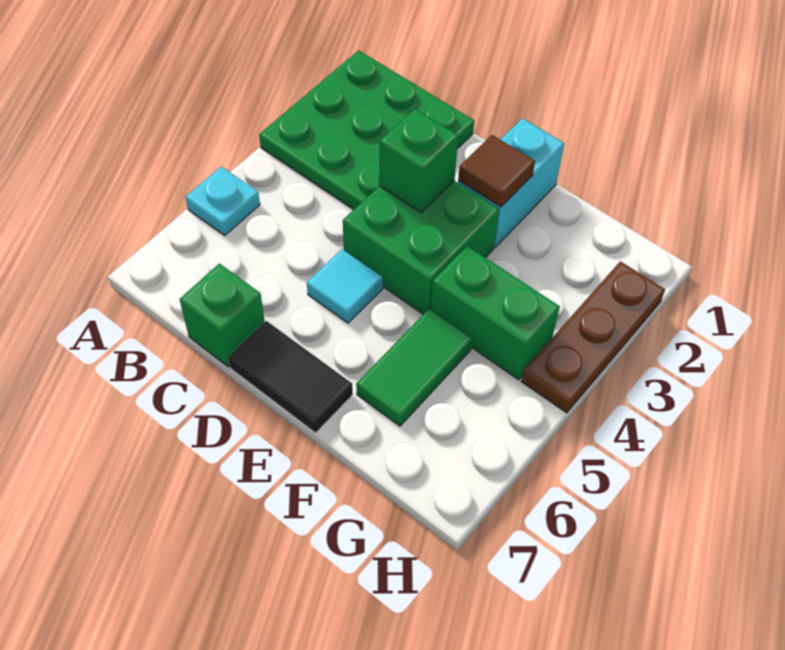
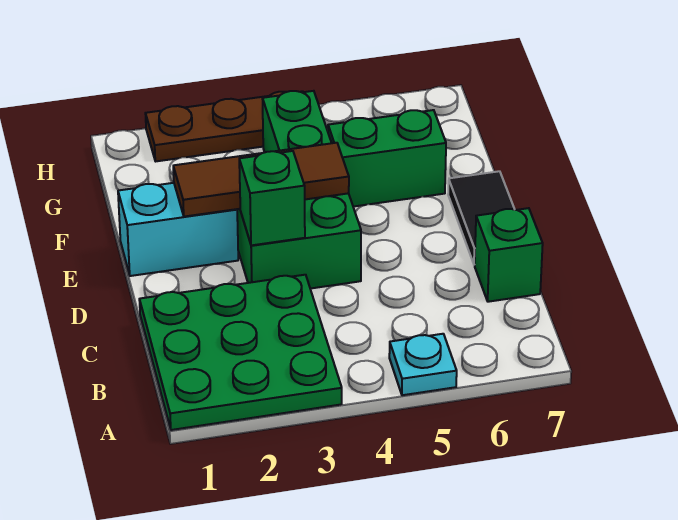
cyan 1x1 tile [307,249,383,323] -> none
brown 1x1 tile [458,135,535,207] -> brown 1x3 tile [173,143,349,217]
green 1x2 tile [356,309,472,426] -> green 1x2 brick [328,110,446,207]

